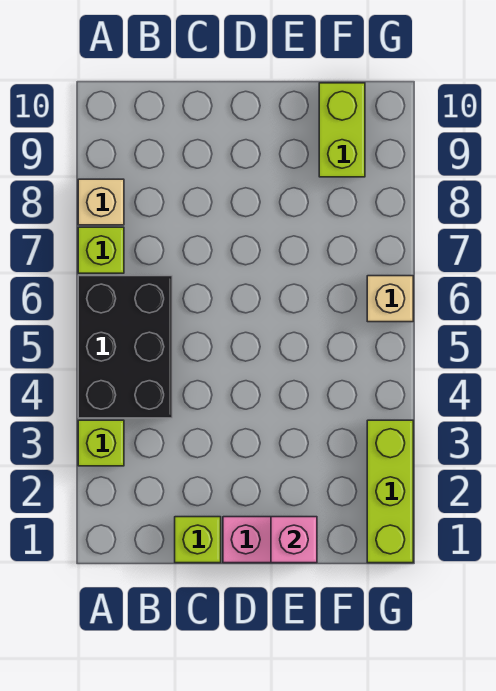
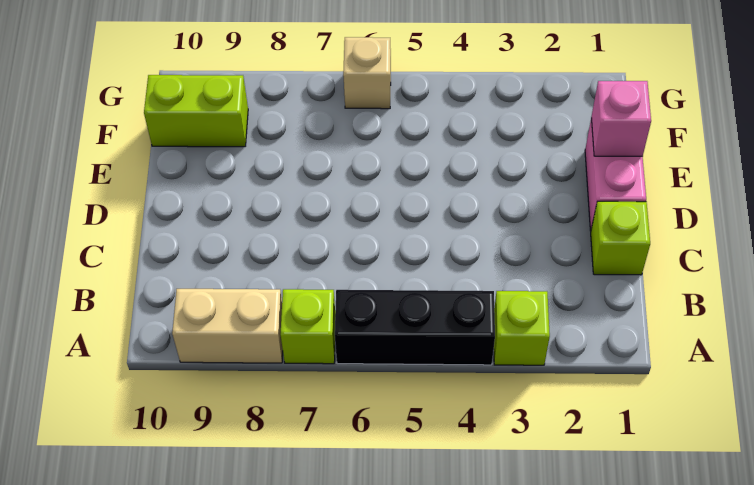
black 2x3 brick [78,276,172,418] -> black 1x3 brick [335,290,495,365]
tan 1x1 brick [78,179,124,225] -> tan 1x2 brick [172,289,283,363]
lime 1x3 brick [367,420,413,563] -> none

